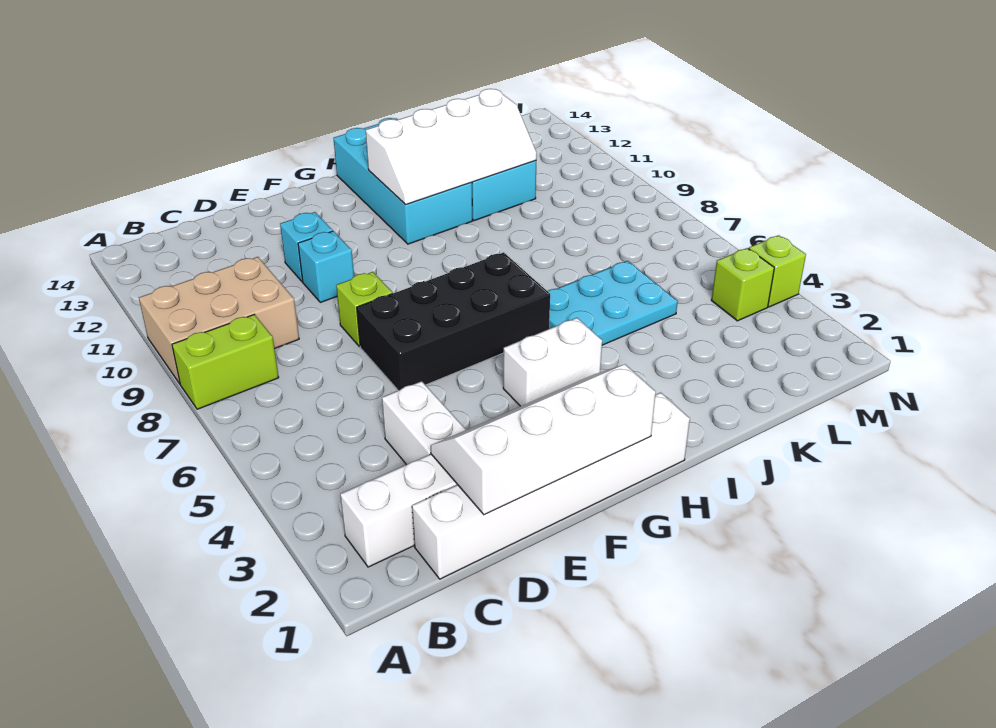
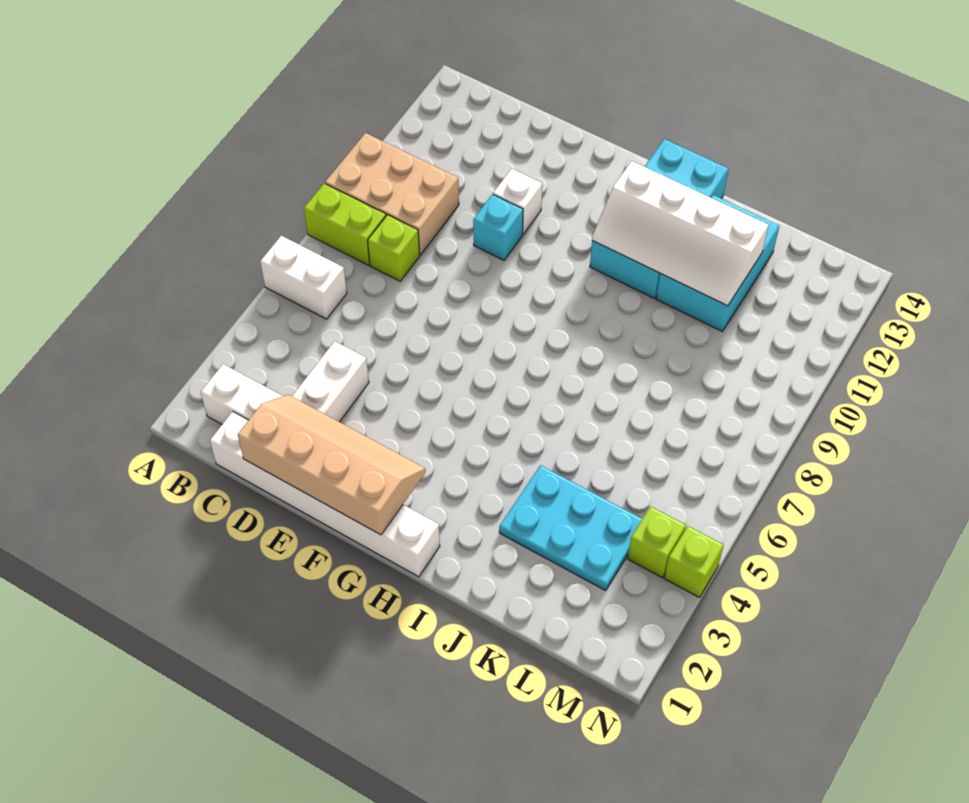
white 2x4 slope [431,364,656,515] -> tan 2x4 slope [238,395,425,535]
black 2x4 brick [357,252,550,391] -> none
lime 1x1 brick [336,272,393,347] -> lime 1x1 brick moved to [368,215,420,281]
cyan 1x1 brick [280,212,333,282] -> white 1x1 brick [493,169,542,234]
white 1x2 brick [503,318,602,406] -> white 1x2 brick moved to [260,236,347,319]
cyan 2x3 plate [548,261,678,345] -> cyan 2x3 plate moved to [499,465,642,590]

